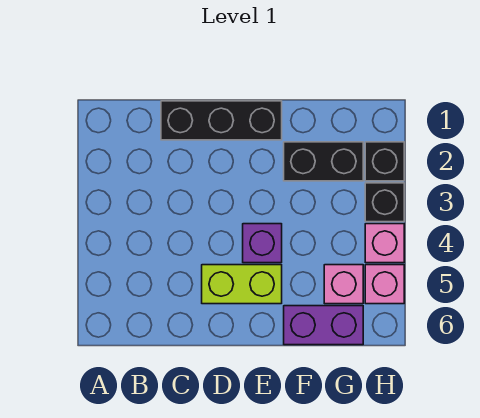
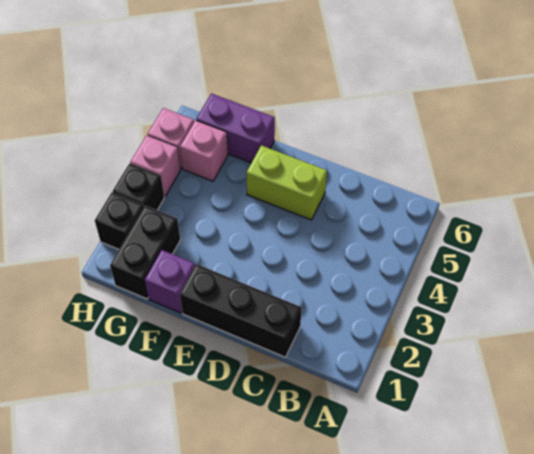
purple 1x1 brick [243,224,282,263] -> purple 1x1 brick moved to [145,250,195,313]
black 1x2 brick [284,142,363,181] -> black 1x2 brick turned to [110,206,180,299]

